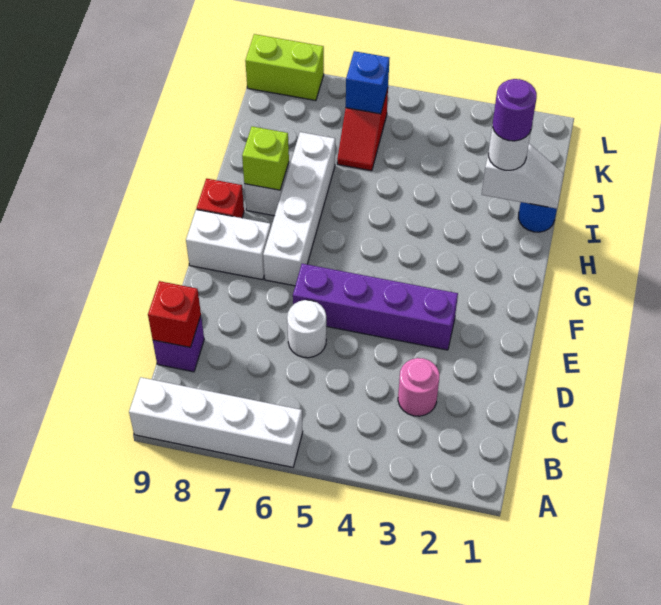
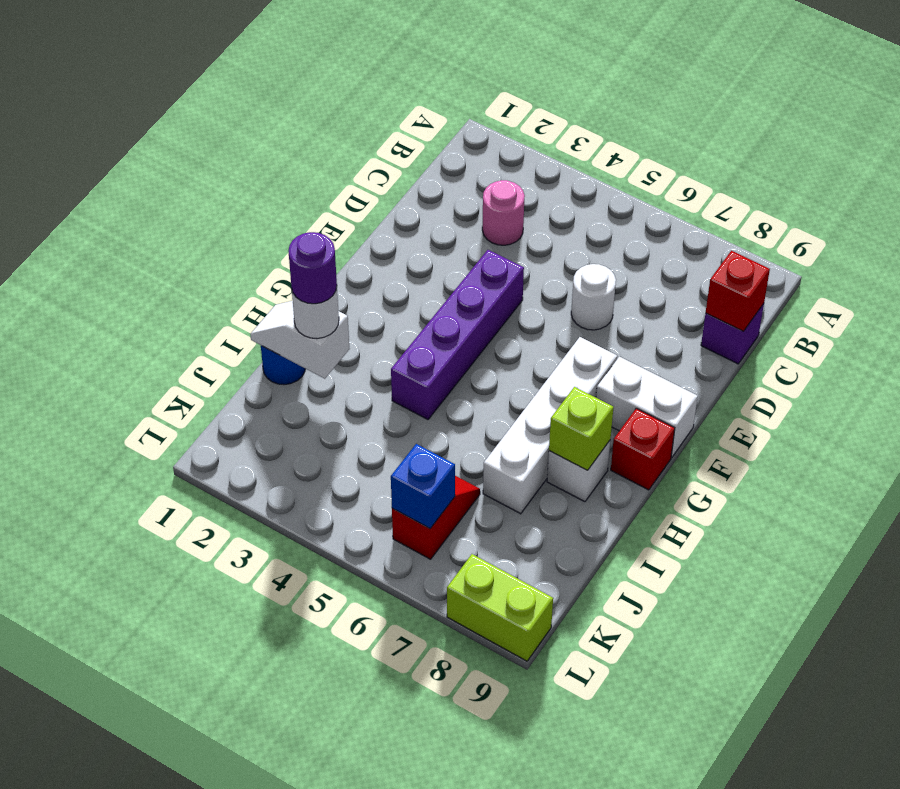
white 1x4 brick [129,377,303,467] -> none
purple 1x4 brick [293,264,458,350] -> purple 1x4 brick turned to [391,250,524,419]

